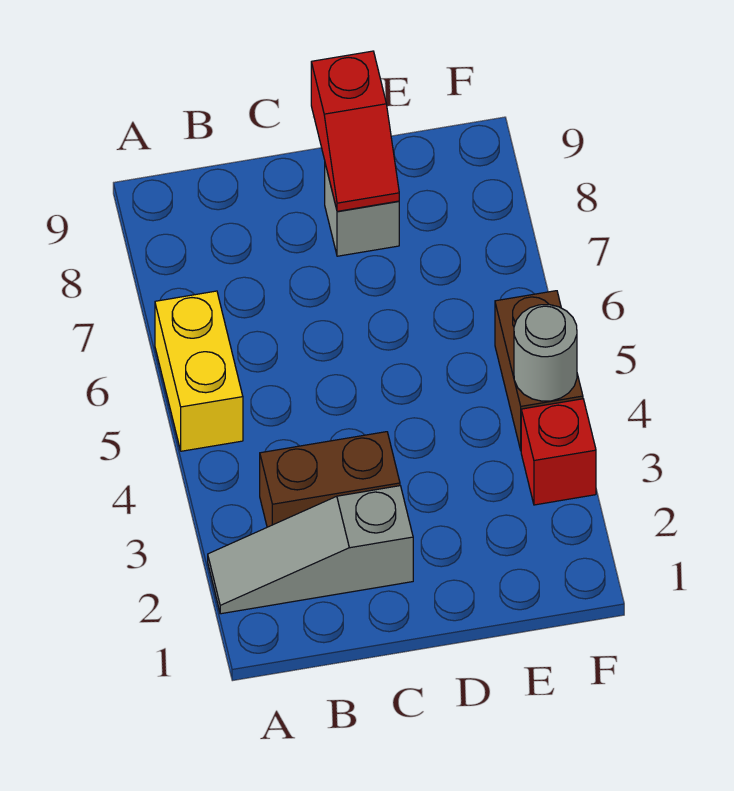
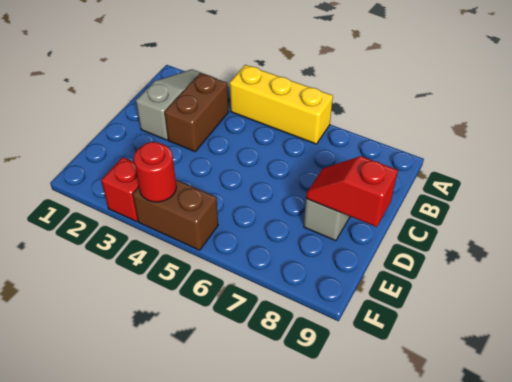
yellow 1x2 brick [155,291,243,451] -> yellow 1x3 brick [230,65,333,144]
grey 1x1 round brick [514,305,577,401] -> red 1x1 round brick [134,142,176,202]

